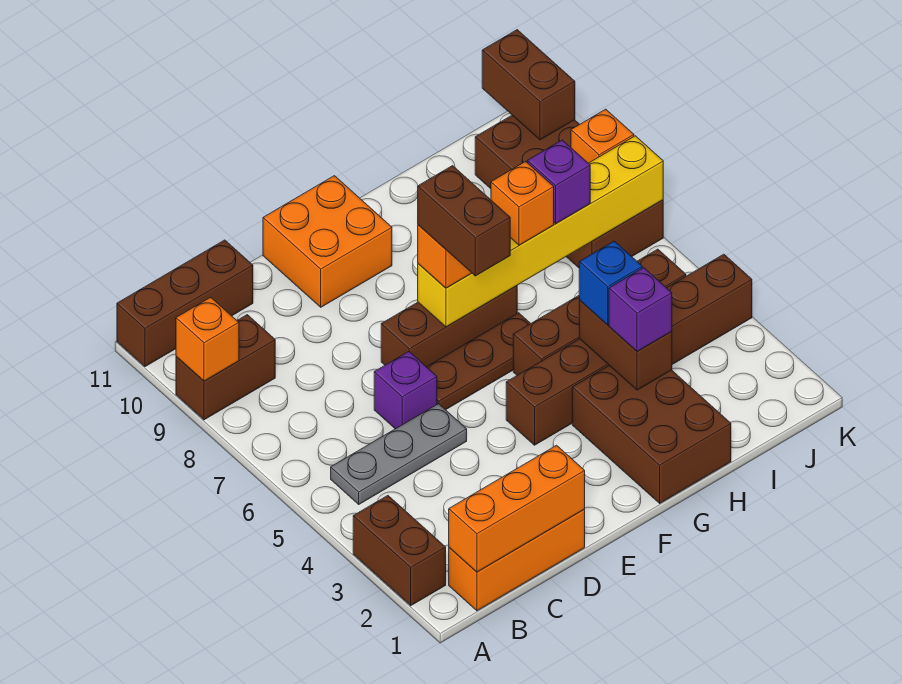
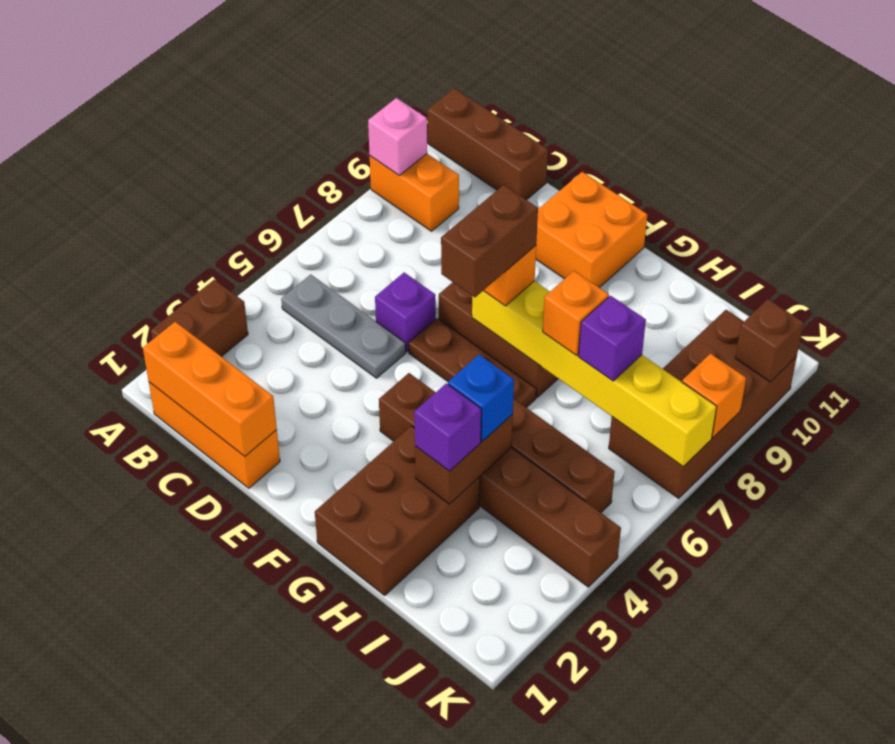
brown 1x2 brick [176,315,275,420] -> orange 1x2 brick [370,154,459,231]
orange 1x1 brick [176,297,239,381] -> pink 1x1 brick [368,98,427,175]
brown 1x2 brick [482,30,575,140] -> brown 1x1 brick [735,299,804,382]

